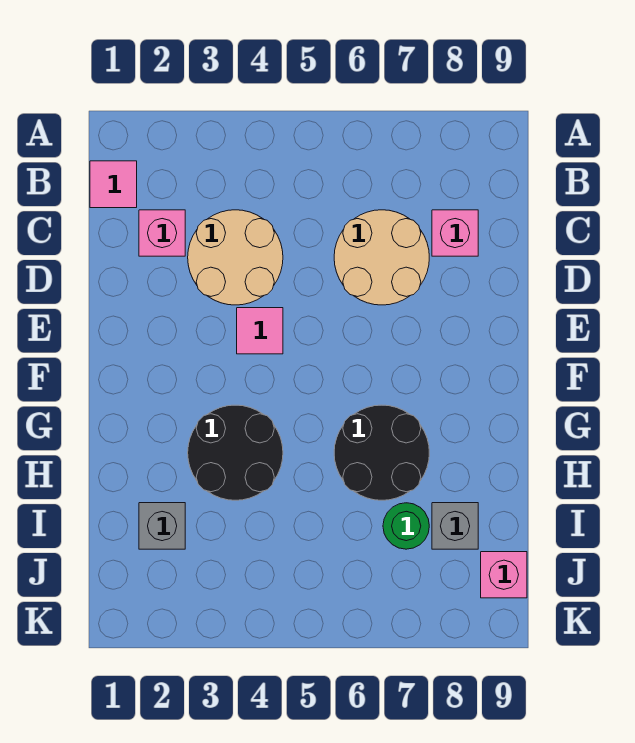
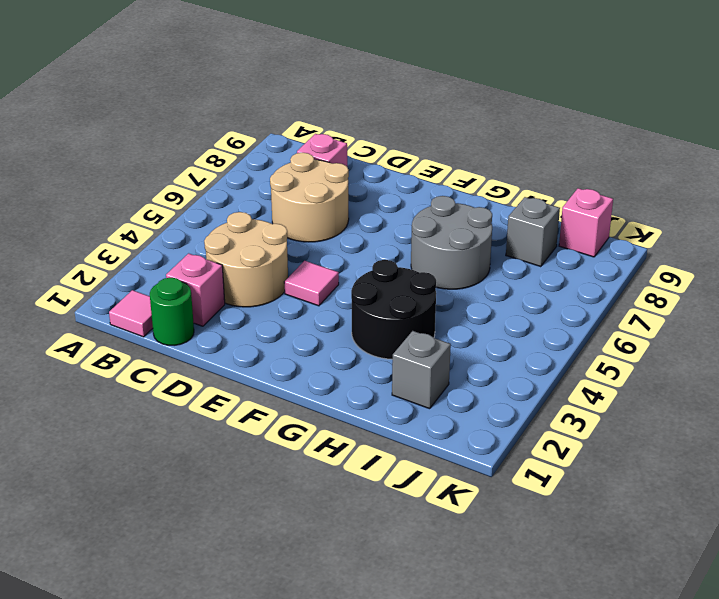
black 2x2 round brick [334,405,429,500] -> grey 2x2 round brick [411,196,492,289]
green 1x1 round brick [383,503,429,549] -> green 1x1 round brick moved to [150,278,194,346]

